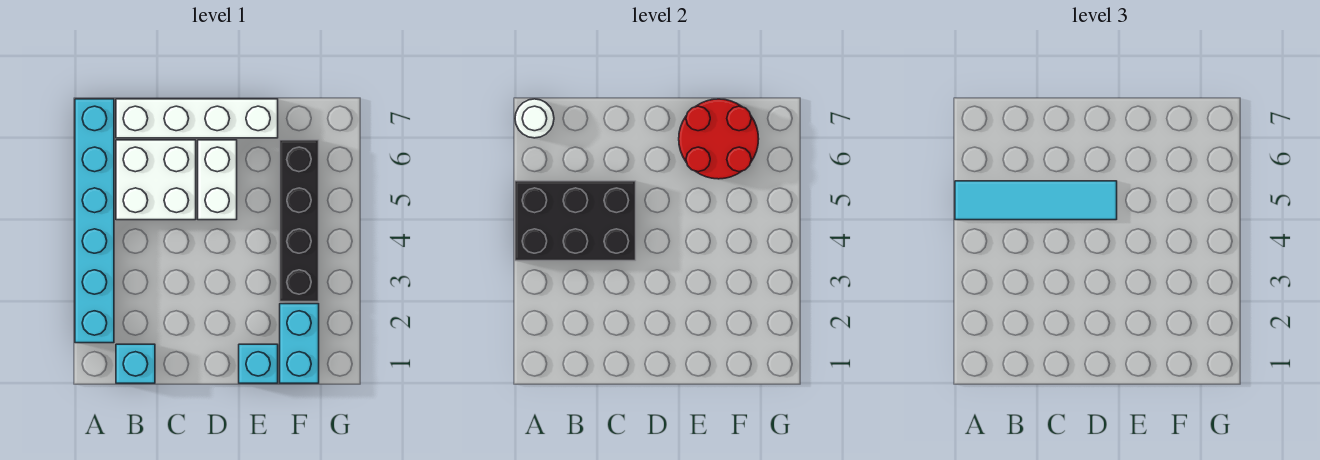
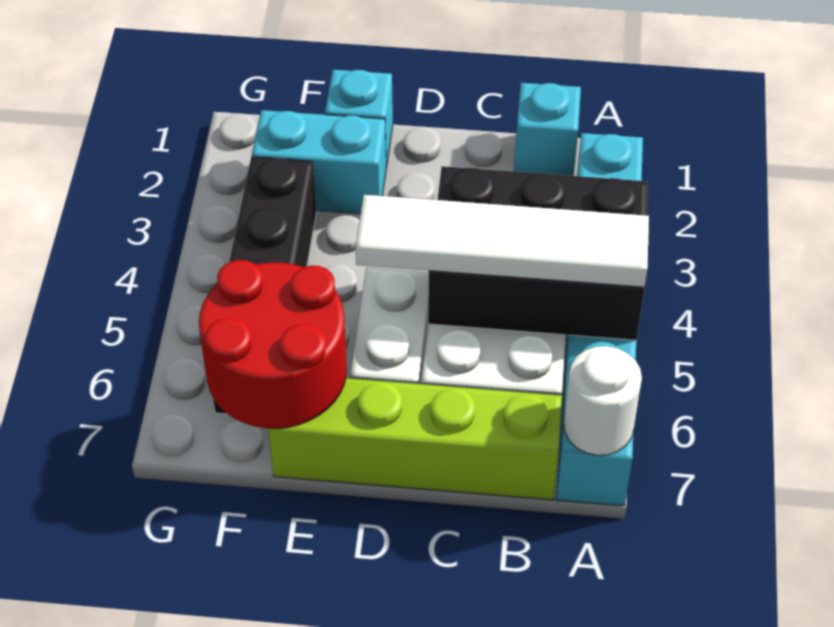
cyan 1x4 tile [955,181,1117,220] -> white 1x4 tile [355,195,649,287]
white 1x4 brick [116,99,278,138] -> lime 1x4 brick [268,378,562,500]
cyan 1x2 brick [280,304,319,383] -> cyan 1x2 brick turned to [252,110,386,214]

